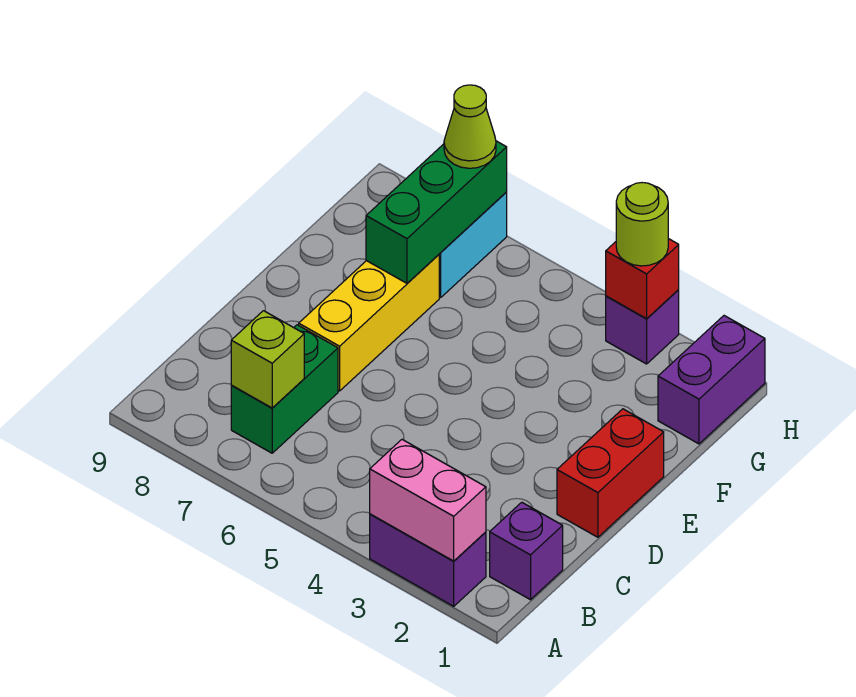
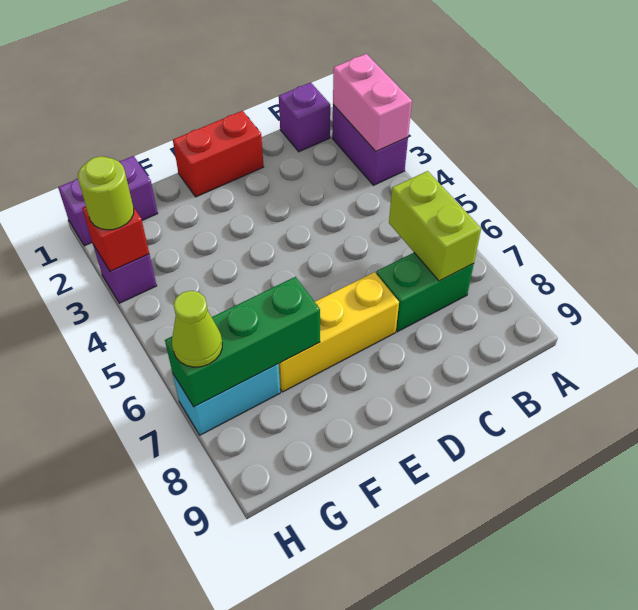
lime 1x1 brick [231,311,304,408] -> lime 1x2 brick [389,171,481,281]

